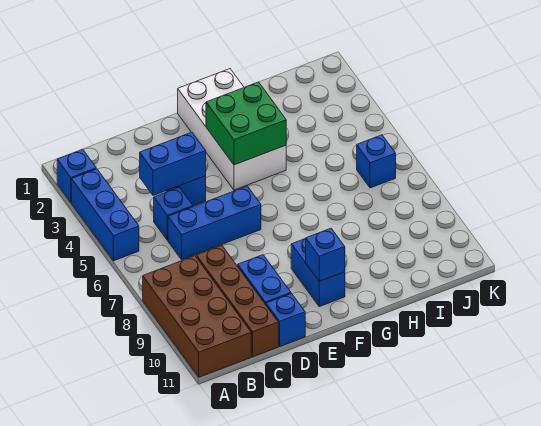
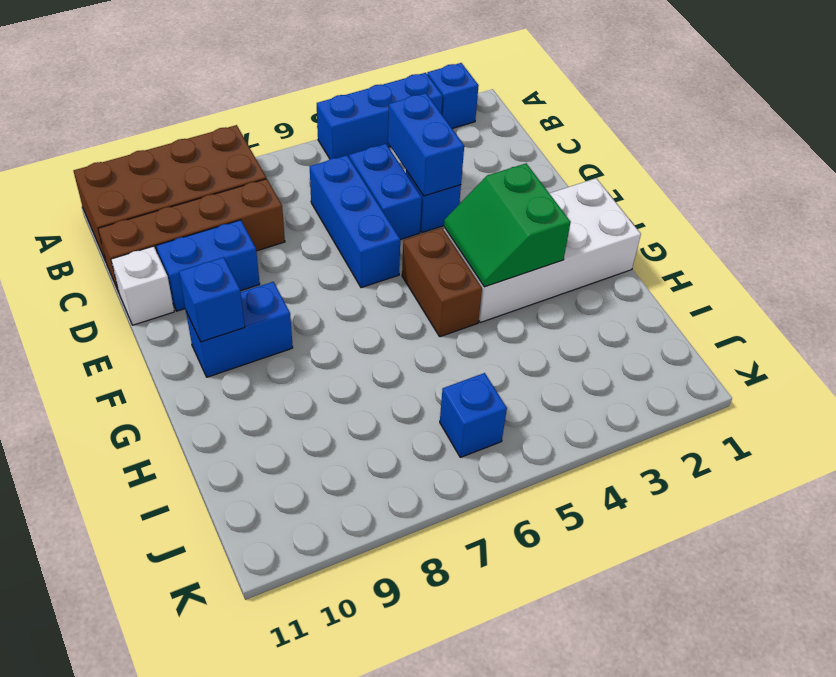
blue 1x1 brick [154,187,193,240] -> blue 1x2 brick [349,144,422,240]
blue 1x1 brick [266,294,305,346] -> white 1x1 brick [111,246,174,325]
green 2x2 brick [206,82,286,165] -> green 2x2 slope [444,164,571,287]
none -> brown 1x2 brick [402,228,482,337]

